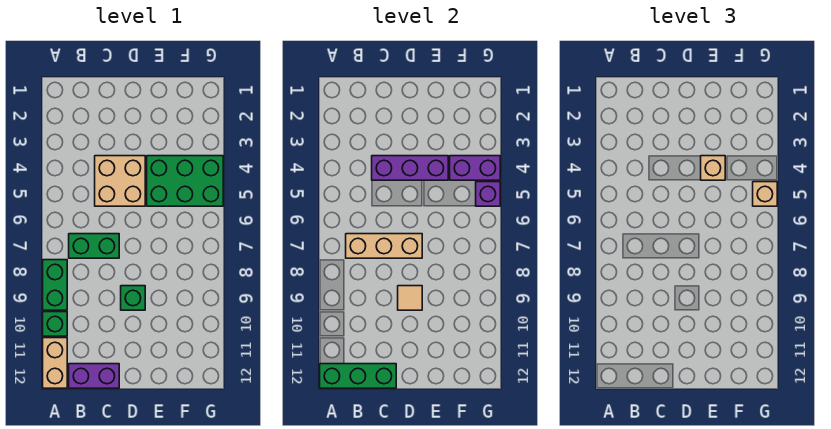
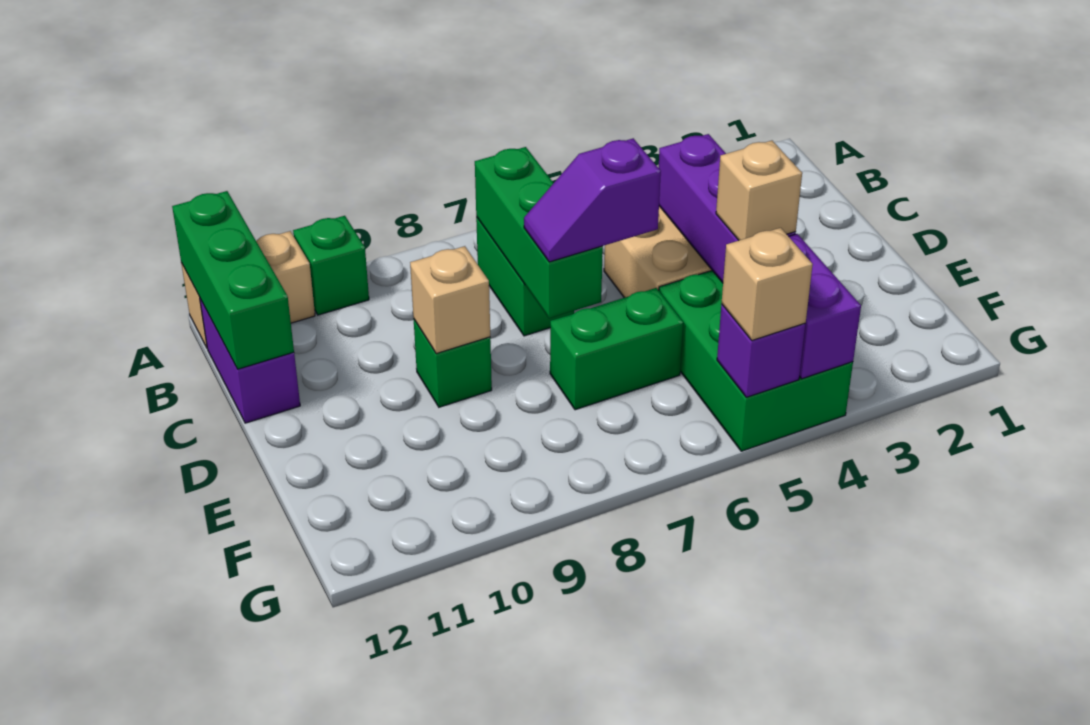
green 1x2 brick [43,260,67,310] -> green 1x2 brick moved to [550,288,683,410]
tan 1x3 brick [346,234,422,258] -> green 1x3 brick [475,147,603,318]
none -> purple 1x2 slope [524,138,661,262]
tan 1x1 tile [398,286,422,310] -> tan 1x1 brick [410,246,490,354]

